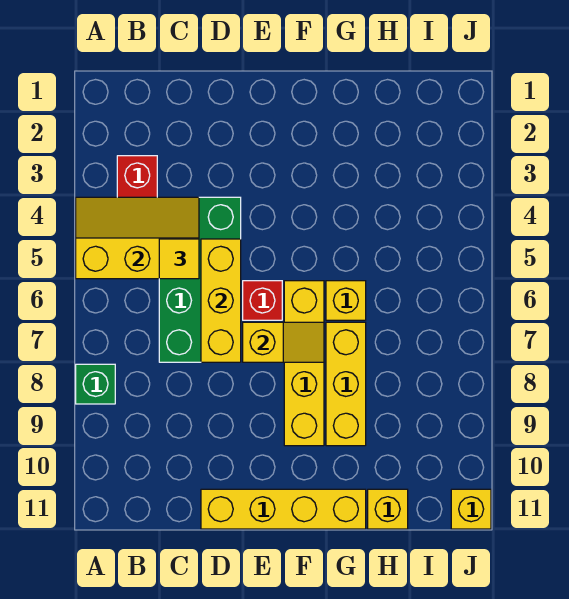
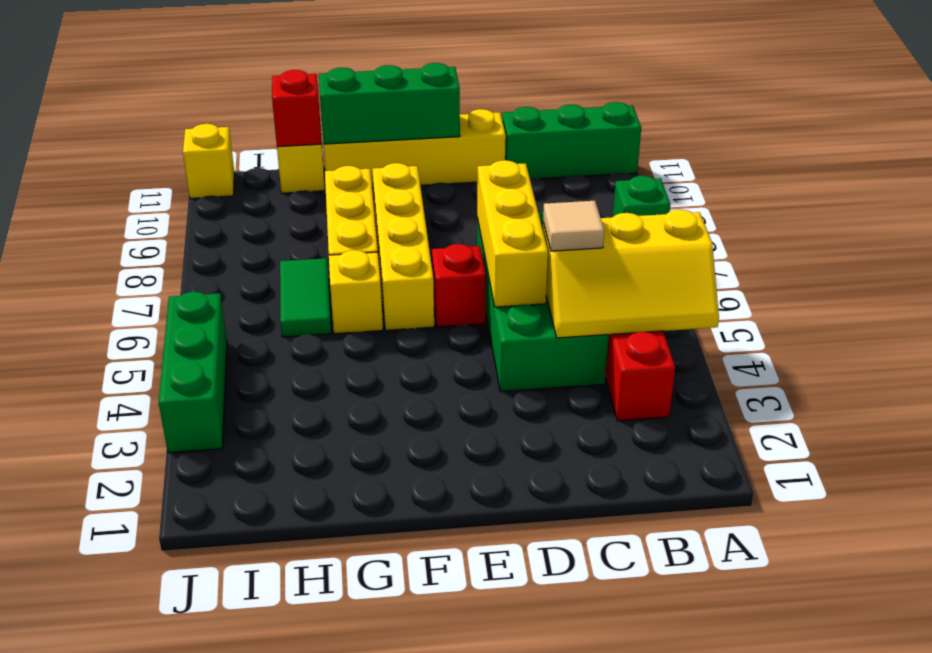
none -> green 1x3 brick [502,102,641,179]
yellow 1x1 tile [159,239,199,279] -> tan 1x1 tile [543,201,604,251]
yellow 1x2 slope [243,322,324,362] -> none
none -> green 1x3 brick [319,63,460,144]
none -> green 1x2 tile [280,258,331,337]
none -> red 1x1 brick [272,70,321,147]
none -> green 1x3 brick [159,292,227,453]

